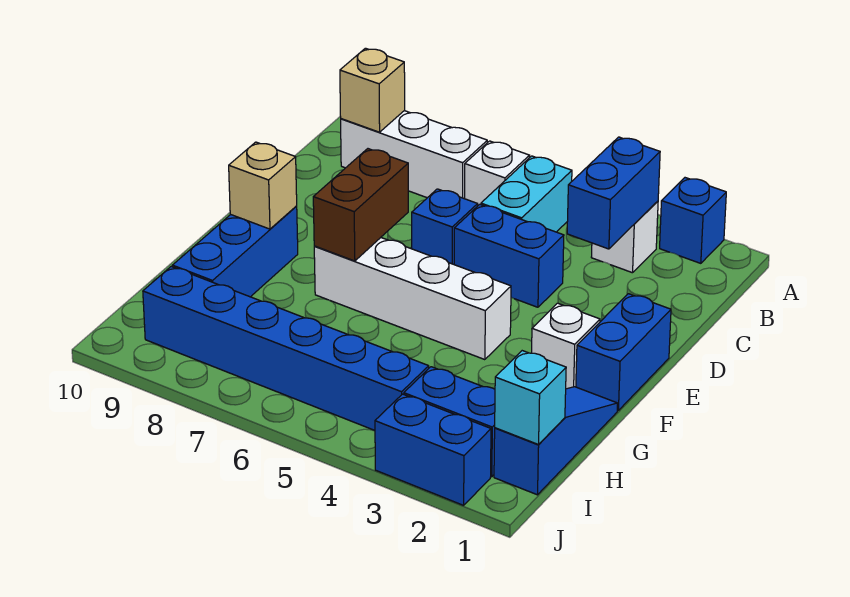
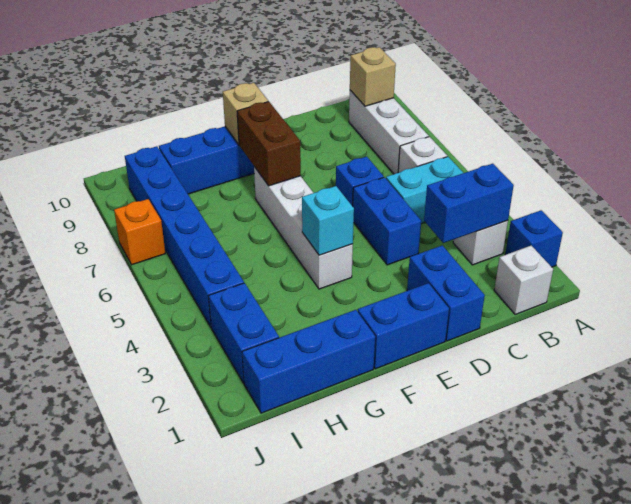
brown 1x2 brick [313,149,408,261] -> brown 1x2 brick turned to [237,102,301,186]
white 1x1 brick [532,303,600,389] -> white 1x1 brick moved to [494,246,553,314]
blue 1x3 slope [494,387,617,495] -> blue 1x3 brick [242,310,375,413]
cyan 1x1 brick [495,351,566,445] -> cyan 1x1 brick moved to [302,186,354,255]
blue 1x2 brick [375,394,491,505] -> blue 1x2 brick moved to [407,245,485,341]
none -> orange 1x1 brick [114,199,165,265]

